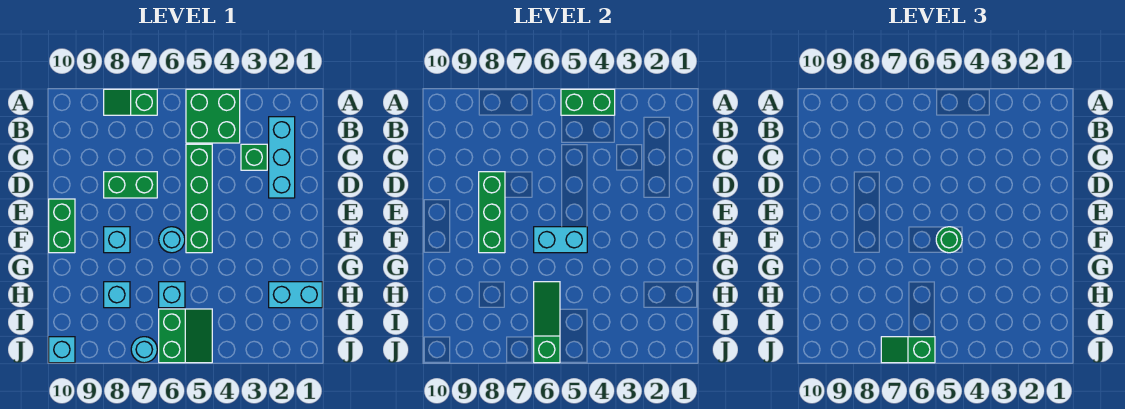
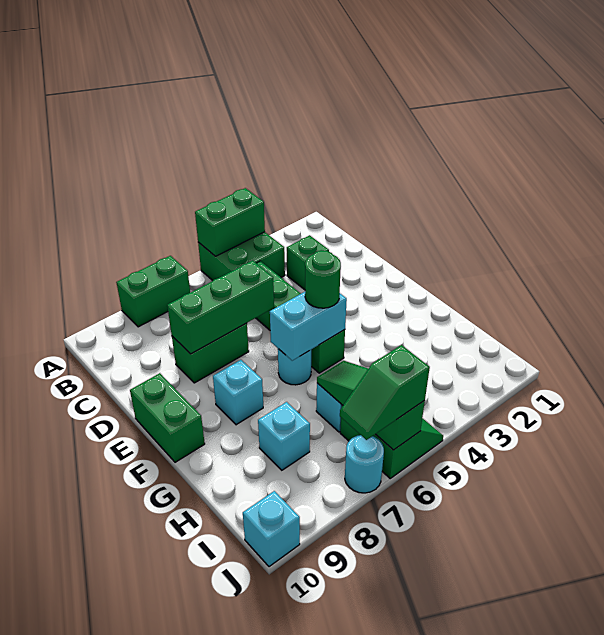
green 1x2 slope [104,89,157,115] -> green 1x2 brick [116,256,190,327]
cyan 1x3 brick [269,117,295,198] -> none
green 1x3 brick [479,172,505,253] -> green 1x3 brick turned to [167,261,274,354]
cyan 1x2 brick [269,282,322,308] -> none

